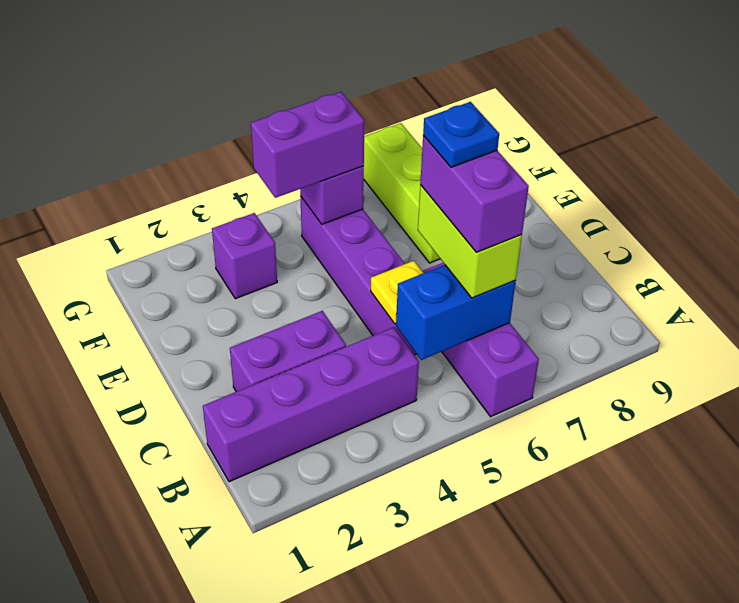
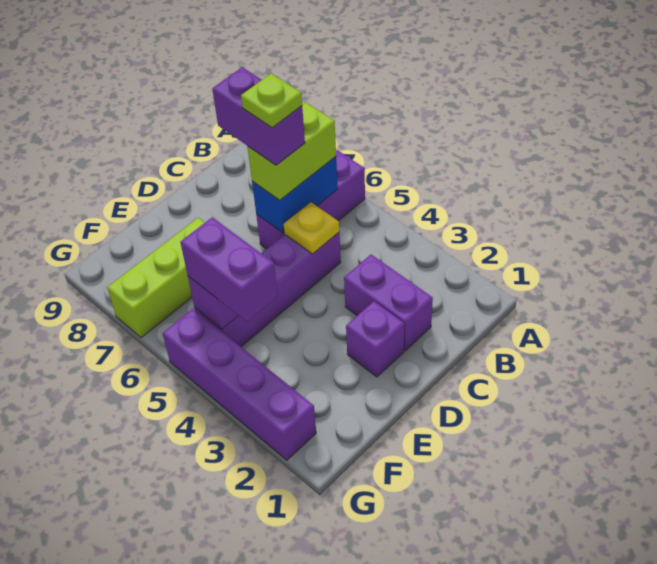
purple 1x4 brick [203,327,419,482] -> purple 1x4 brick moved to [163,309,316,460]
blue 1x2 brick [396,265,516,360] -> blue 1x2 brick turned to [252,156,338,233]
purple 1x2 brick [420,135,529,252] -> purple 1x2 brick turned to [212,67,305,165]
blue 1x1 plate [423,102,499,167] -> lime 1x1 plate [241,74,302,128]
purple 1x1 brick [212,213,277,299] -> purple 1x1 brick moved to [346,301,404,377]

